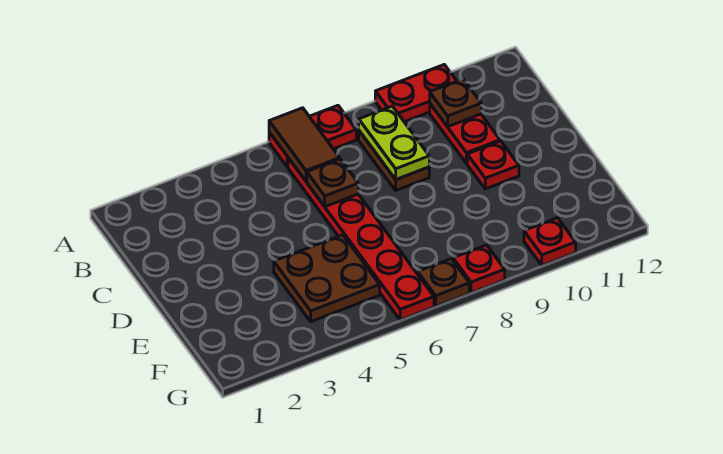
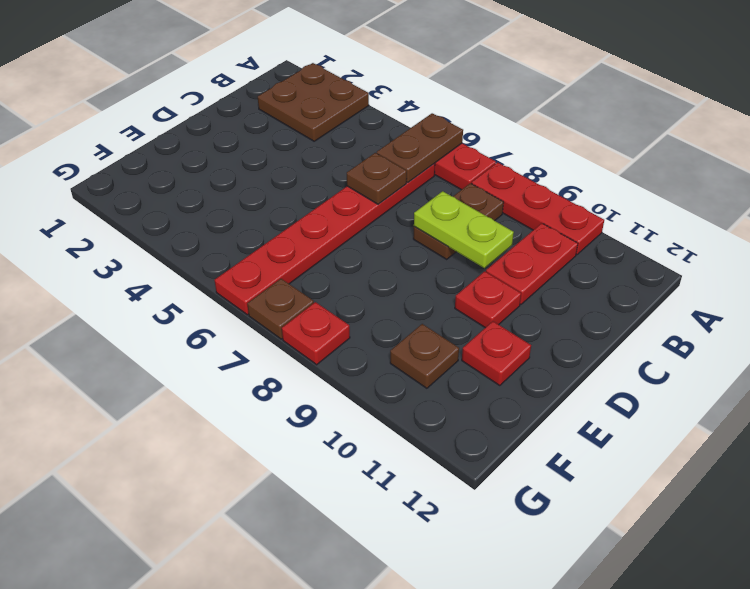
brown 1x2 tile [269,108,340,181] -> brown 1x2 plate [377,113,463,182]
red 1x2 plate [375,65,456,122] -> red 1x3 plate [472,162,604,255]
lime 1x2 plate [359,106,429,179] -> lime 1x2 plate turned to [414,191,514,268]
brown 1x1 plate [430,79,481,127] -> brown 1x1 plate moved to [390,324,459,388]
brown 2x2 plate [274,235,380,322] -> brown 2x2 plate moved to [258,63,369,141]
red 1x1 plate [524,218,576,266] -> red 1x1 plate moved to [462,321,531,386]

